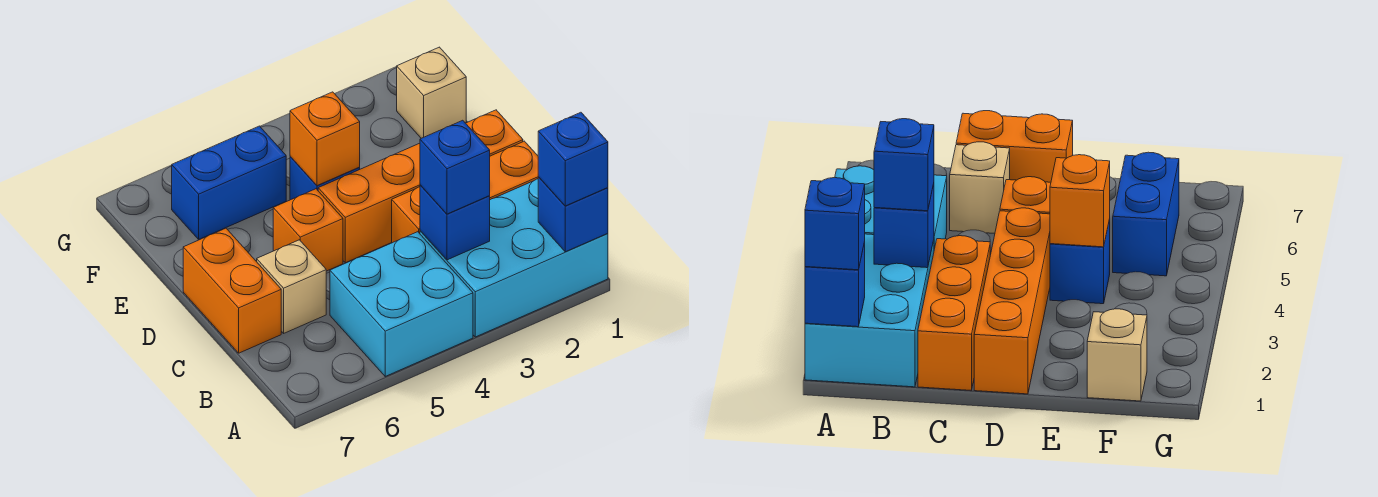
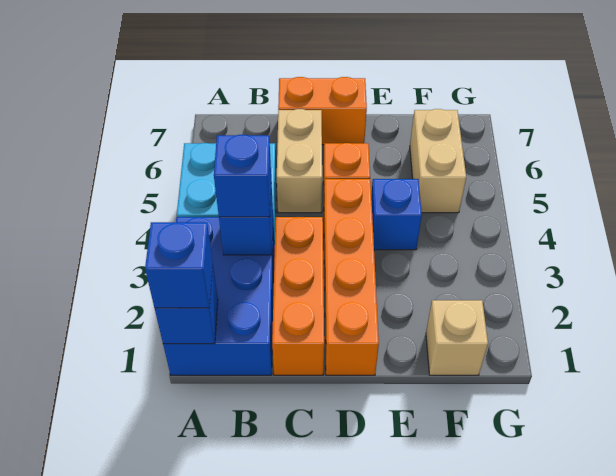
cyan 2x3 brick [420,179,608,337] -> blue 2x3 brick [163,217,275,375]
tan 1x1 brick [257,240,326,333] -> tan 1x2 brick [277,109,322,213]
orange 1x1 brick [290,92,360,186] -> none
blue 1x2 brick [172,126,286,239] -> tan 1x2 brick [410,109,466,213]

